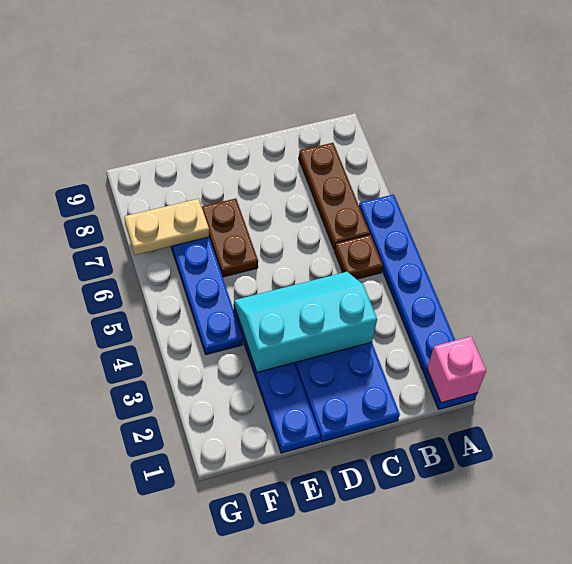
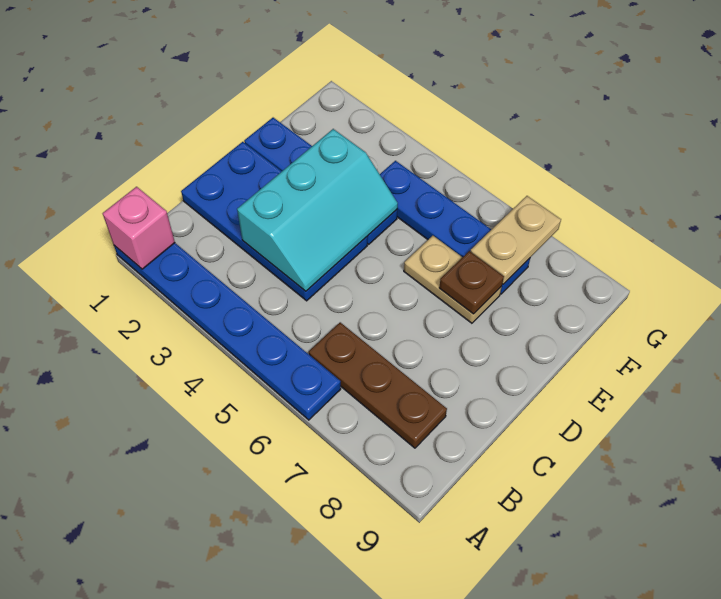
brown 1x1 plate [334,235,383,279] -> brown 1x1 plate moved to [439,251,504,314]
brown 1x2 plate [202,198,258,277] -> tan 1x2 plate [404,236,502,323]

